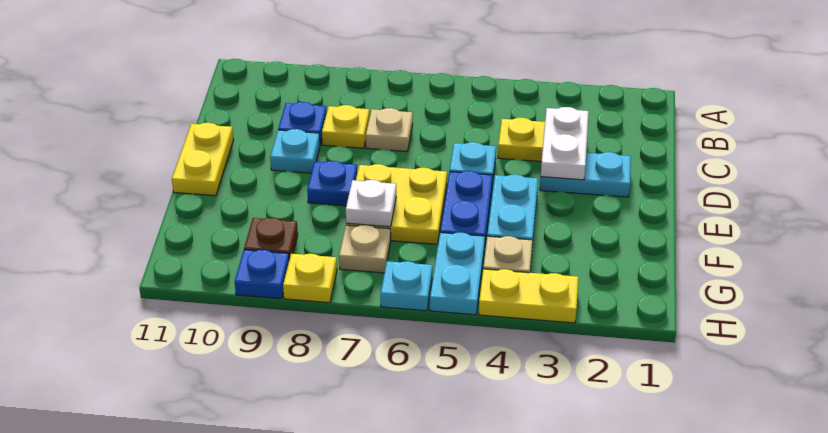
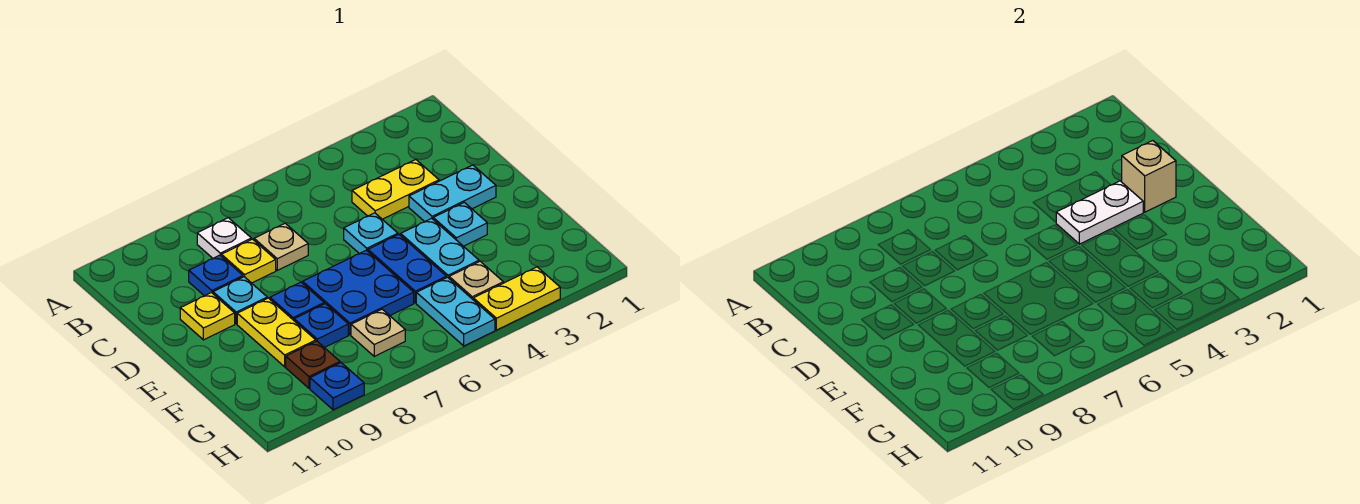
white 1x2 plate [541,107,589,180] -> white 1x2 plate turned to [1056,181,1143,244]
none -> tan 1x1 brick [1122,141,1176,212]
yellow 1x2 plate [172,123,234,196] -> yellow 1x2 plate moved to [237,298,316,367]
yellow 2x2 plate [346,164,447,244] -> blue 2x2 plate [303,250,414,335]
white 1x1 plate [346,180,396,227] -> white 1x1 plate moved to [197,218,251,258]
none -> blue 1x1 plate [294,304,348,348]
cyan 1x1 plate [381,261,432,311] -> cyan 1x1 plate moved to [433,202,487,246]
yellow 1x1 plate [283,254,337,303] -> yellow 1x1 plate moved to [180,293,235,340]

